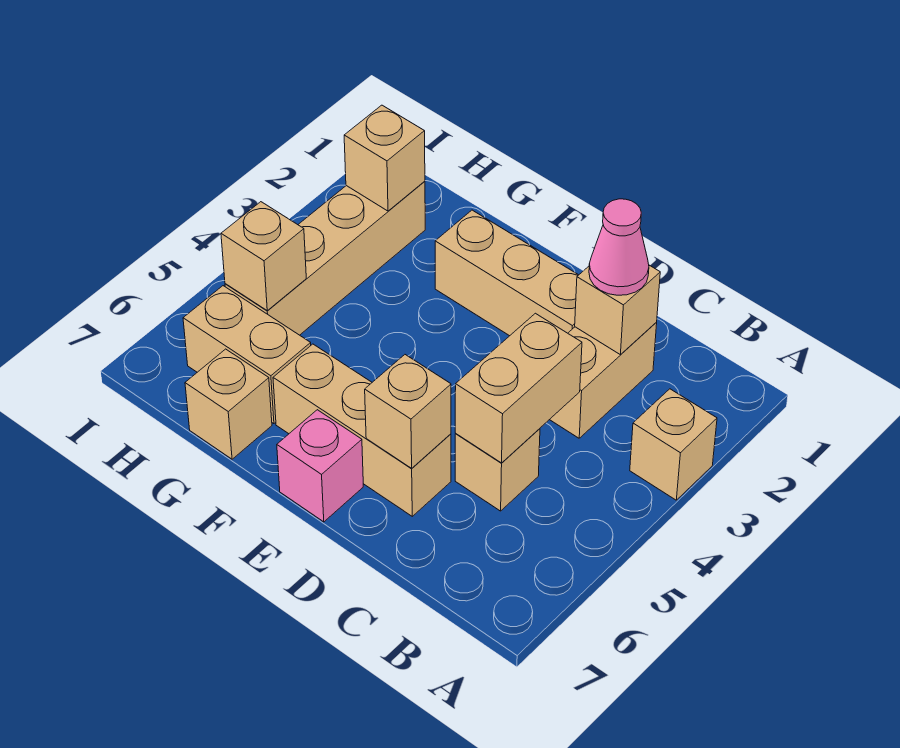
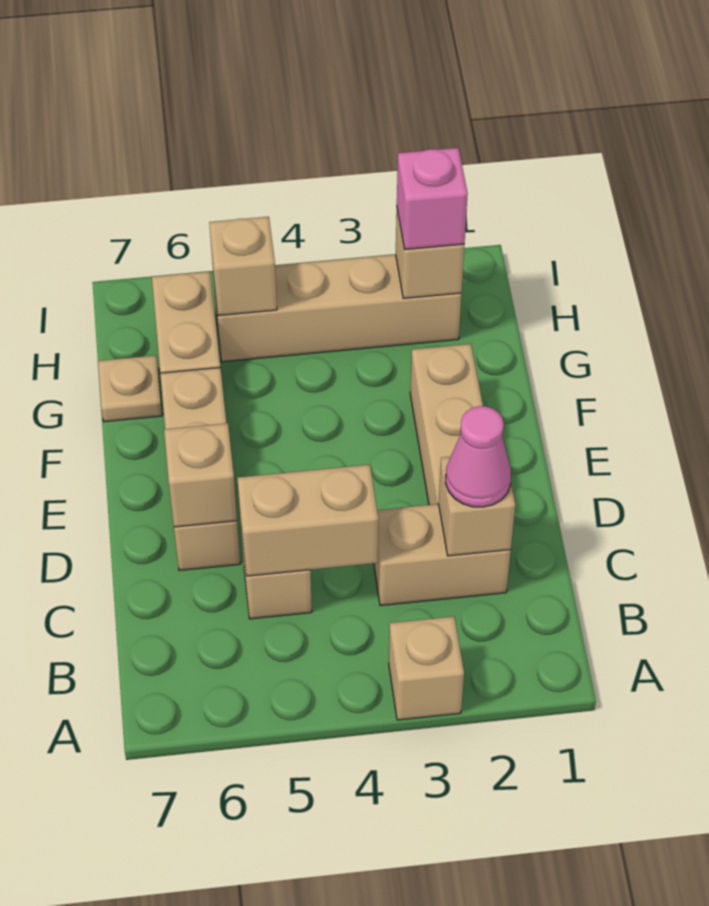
pink 1x1 brick [277,410,363,522] -> pink 1x1 brick moved to [397,148,468,249]
tan 1x1 brick [185,349,272,459] -> tan 1x1 plate [98,355,162,422]

